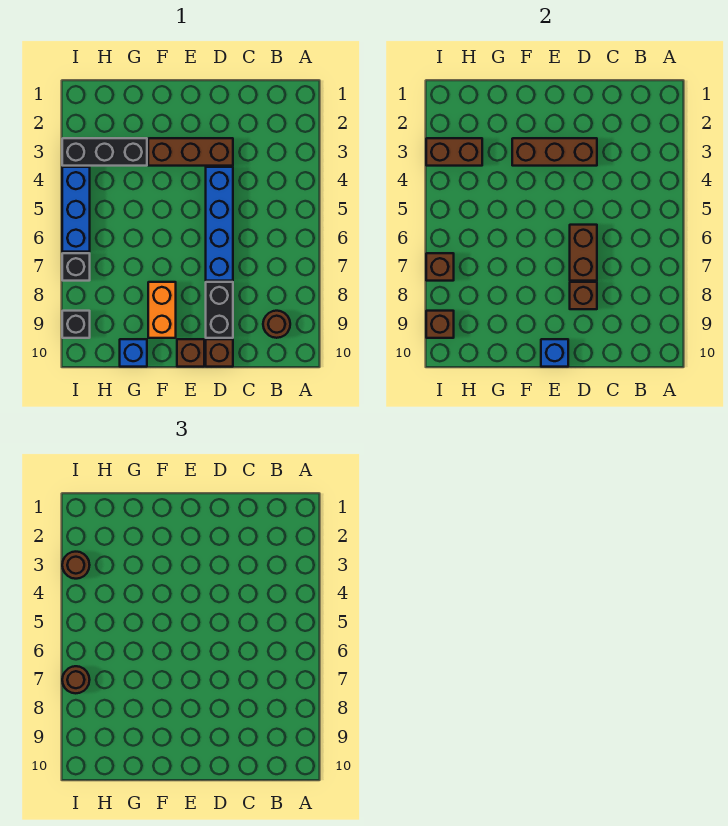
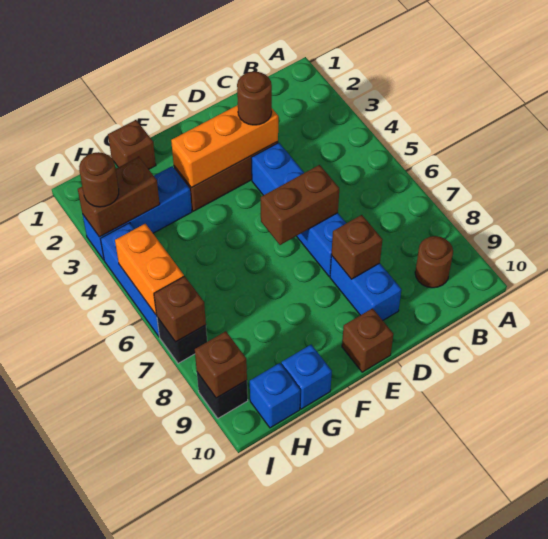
brown 1x3 brick [512,138,597,166] -> orange 1x3 brick [171,105,278,188]
brown 1x2 brick [570,225,597,281] -> brown 1x2 brick turned to [261,165,339,245]
black 1x2 brick [206,282,233,338] -> blue 1x2 brick [330,255,401,320]
brown 1x1 brick [206,339,233,367] -> brown 1x1 brick moved to [108,120,156,169]
blue 1x1 brick [541,339,568,367] -> blue 1x1 brick moved to [250,363,300,428]
orange 1x2 brick [148,282,176,338] -> orange 1x2 brick moved to [115,224,184,315]
black 1x3 brick [62,138,147,166] -> blue 1x3 brick [82,166,192,260]
brown 1x1 round brick [62,666,90,693] -> brown 1x1 round brick moved to [237,72,272,125]

